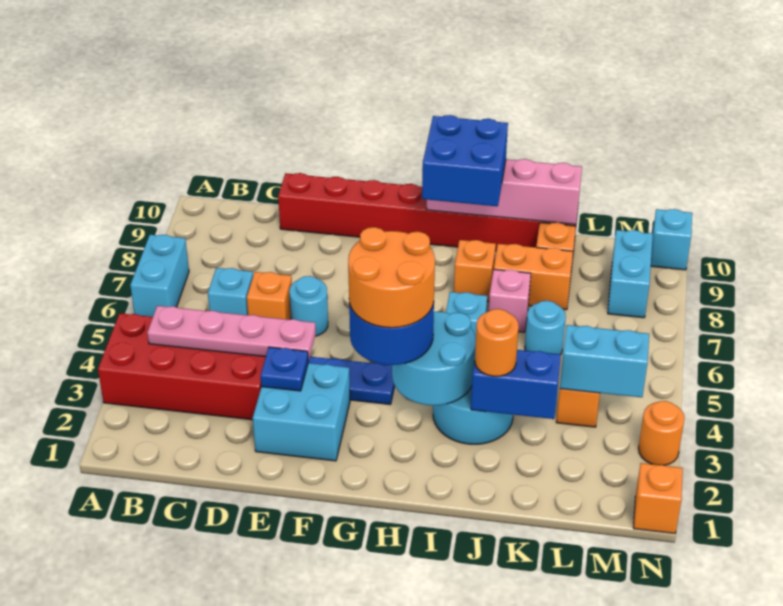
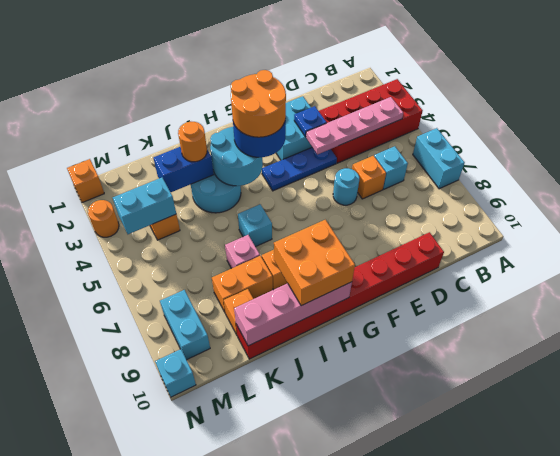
blue 2x2 brick [422,115,508,206] -> orange 2x2 brick [274,220,355,306]
cyan 1x1 round brick [525,301,566,354] -> none

